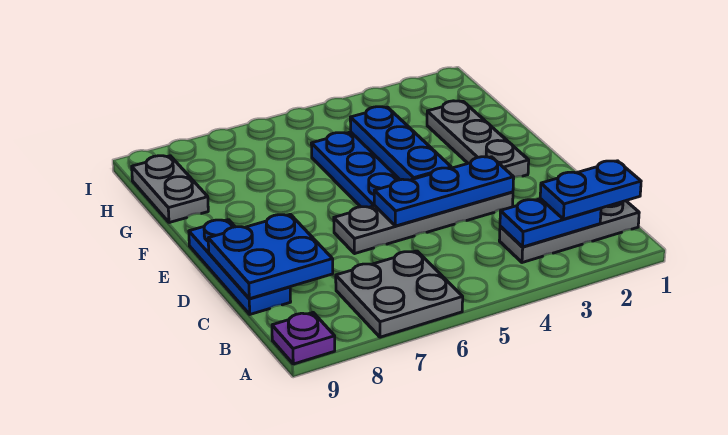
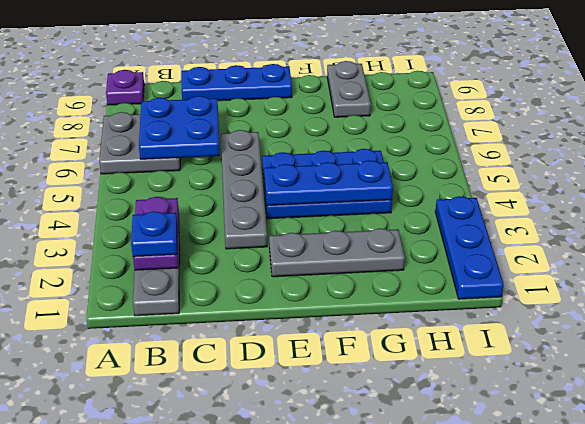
blue 1x2 plate [540,161,641,219] -> blue 1x1 plate [131,211,177,257]
blue 1x2 plate [500,199,601,247] -> purple 1x2 plate [133,197,179,270]
blue 2x2 plate [208,214,333,299] -> blue 2x2 plate moved to [139,96,220,159]
blue 1x3 plate [374,157,514,226] -> blue 1x3 plate moved to [435,196,504,299]
grey 1x2 plate [132,156,208,223] -> grey 1x2 plate turned to [327,61,371,117]

